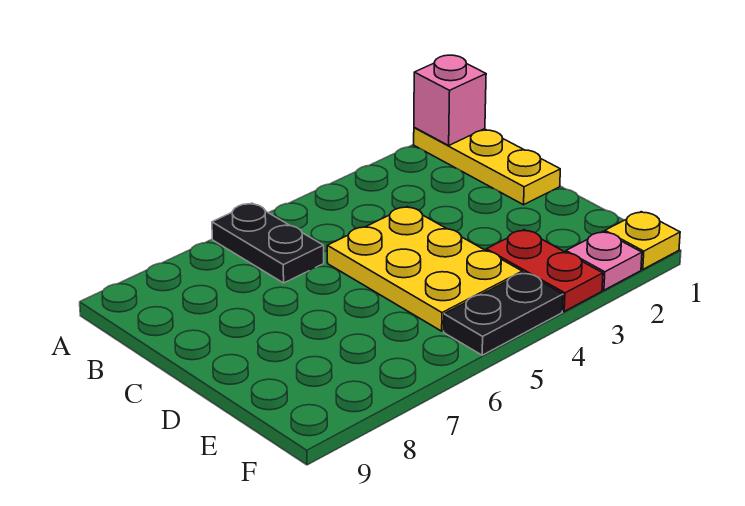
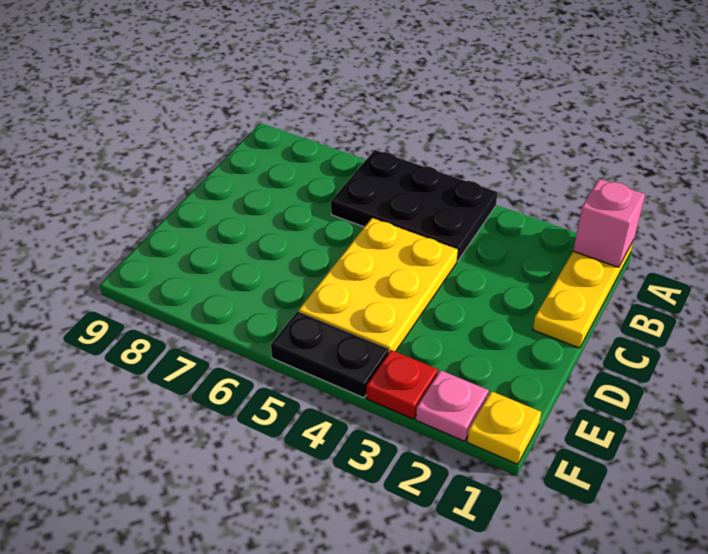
black 1x2 plate [212,203,324,283] -> black 2x3 plate [331,150,498,262]
red 1x2 plate [486,230,603,311] -> red 1x1 plate [366,350,438,419]

